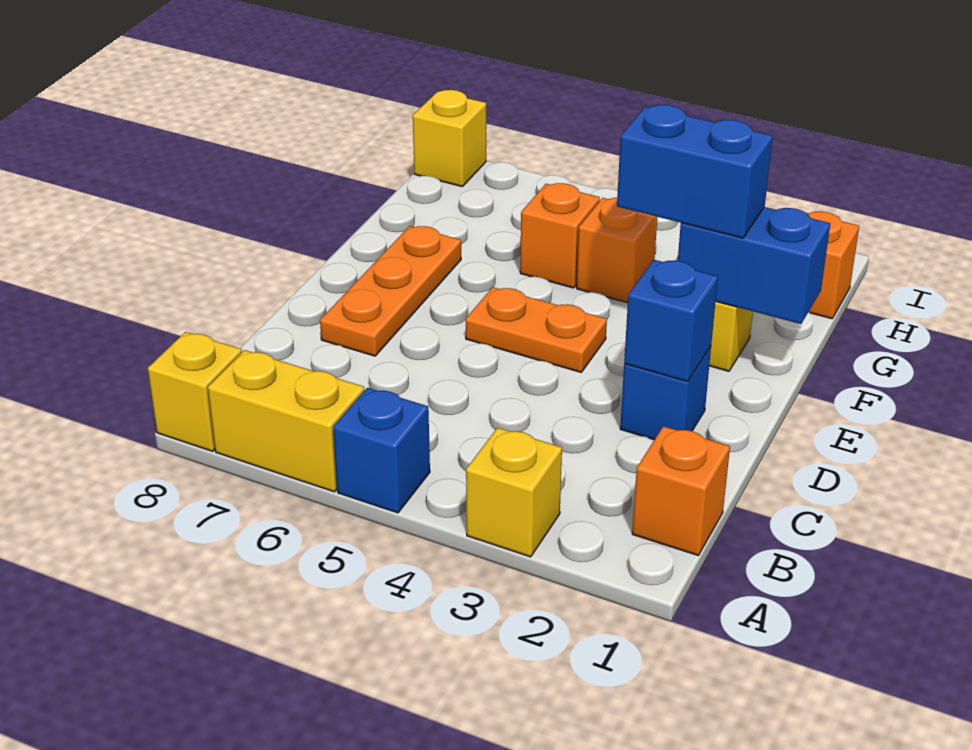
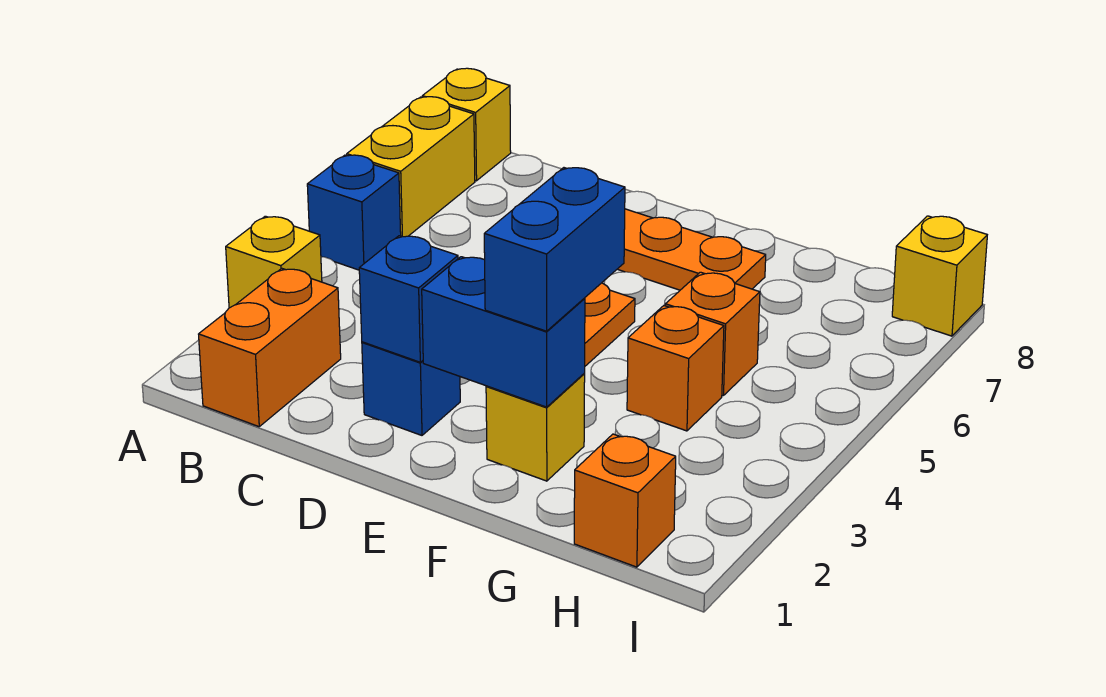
orange 1x1 brick [632,426,730,555] -> orange 1x2 brick [199,268,341,427]
blue 1x2 brick [678,207,830,324] -> blue 1x2 brick turned to [422,257,585,407]

